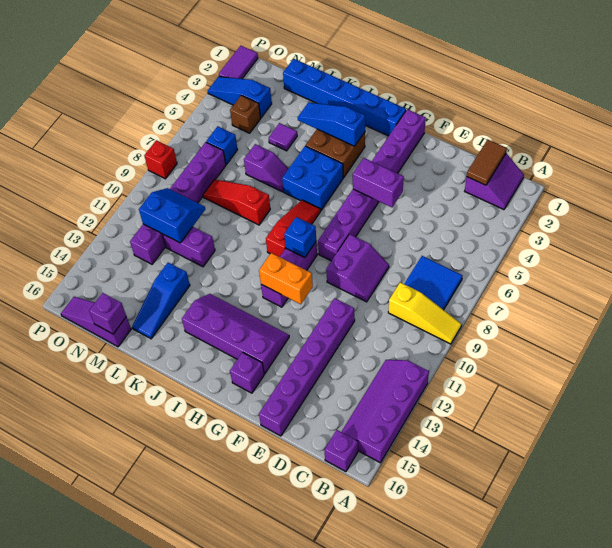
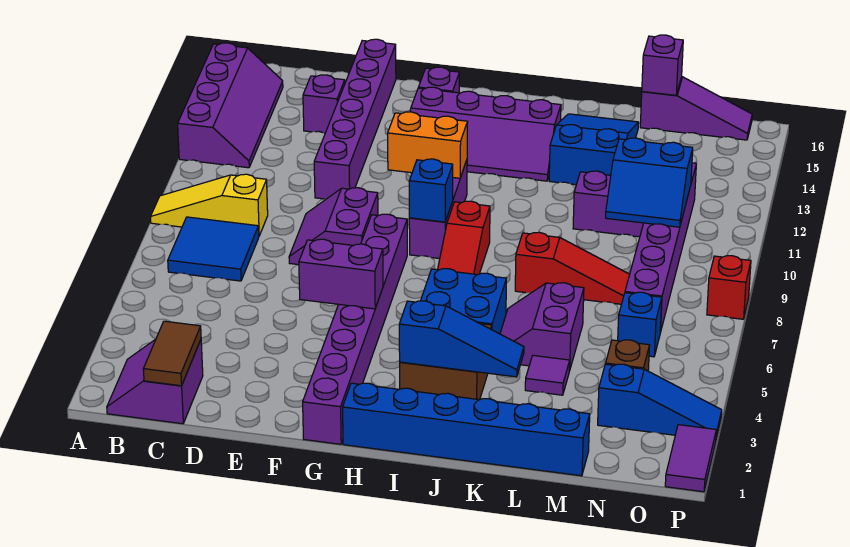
purple 1x1 brick [324,430,358,472] -> purple 1x1 brick moved to [303,75,345,133]
purple 1x2 slope [244,144,288,192] -> purple 2x2 slope [500,283,584,371]
blue 1x3 slope [132,263,190,339] -> blue 2x3 slope [549,114,639,185]

